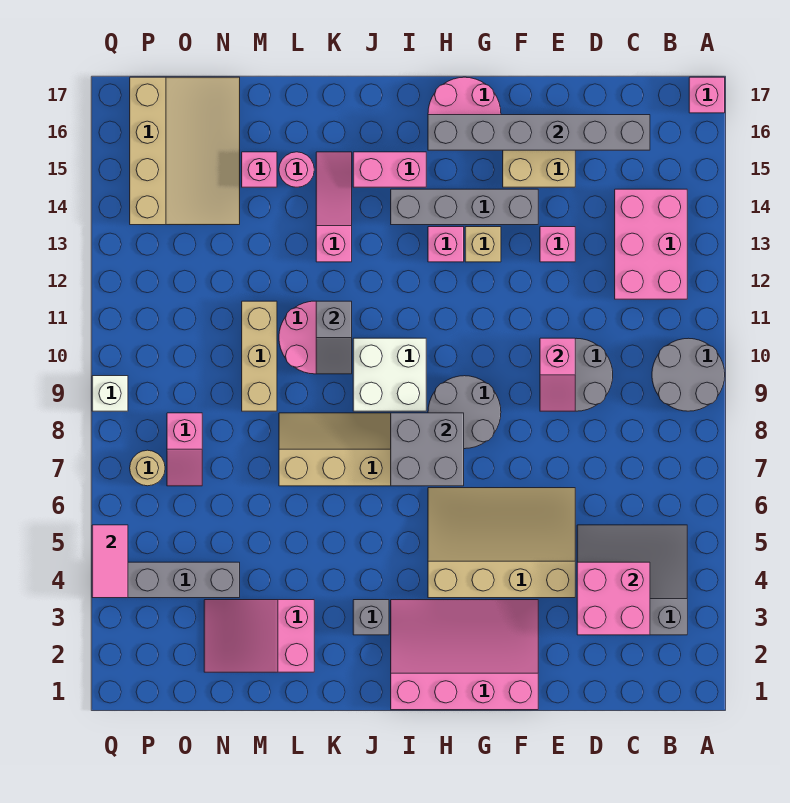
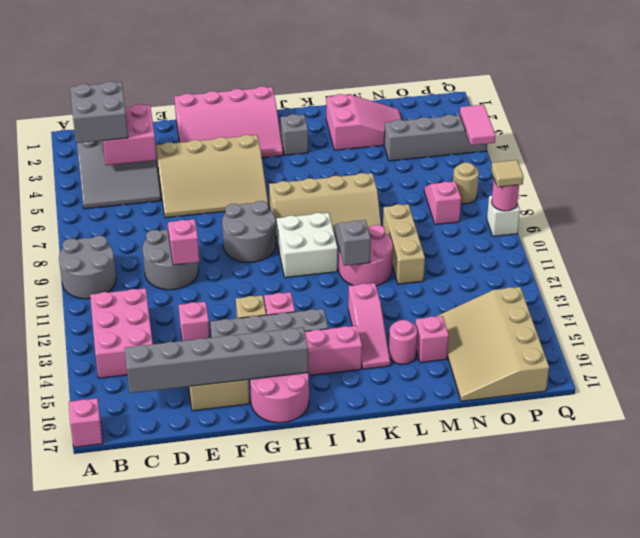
grey 2x2 brick [391,413,464,486] -> grey 2x2 brick moved to [70,81,128,143]
none -> pink 1x1 round brick [492,180,519,211]
none -> tan 1x1 tile [491,160,524,187]

